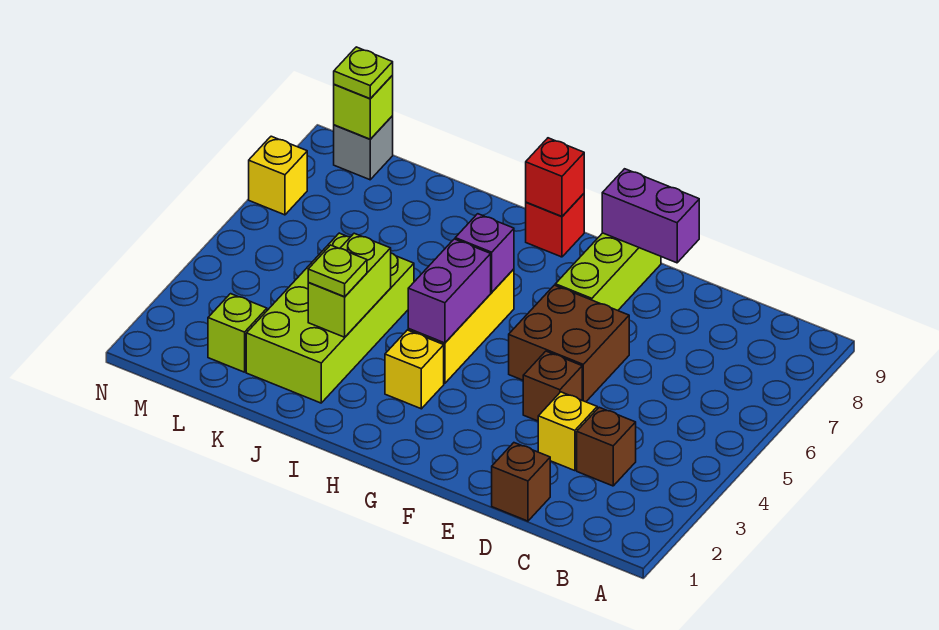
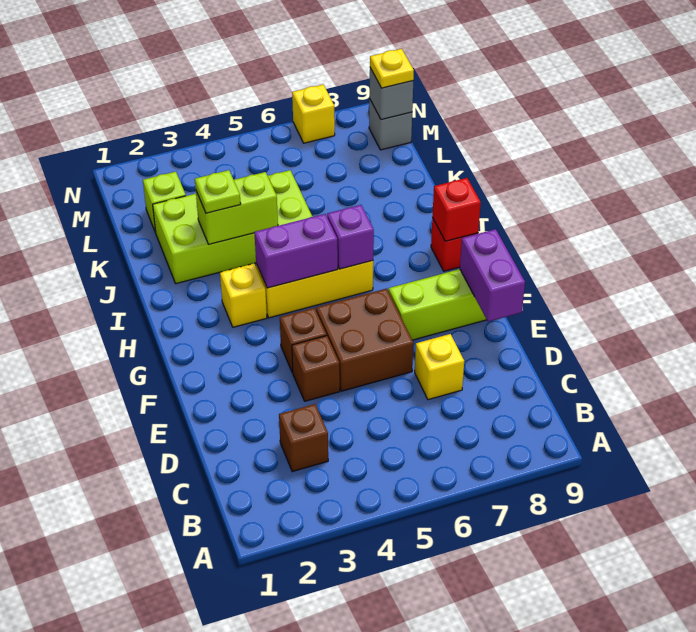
brown 1x1 brick [492,443,550,521] -> brown 1x1 brick moved to [280,308,327,373]
yellow 1x1 brick [538,392,597,471] -> yellow 1x1 brick moved to [415,334,464,400]
lime 1x1 brick [334,75,393,139] -> grey 1x1 brick [370,68,413,120]
lime 1x1 plate [334,47,393,99] -> yellow 1x1 plate [370,49,414,88]

